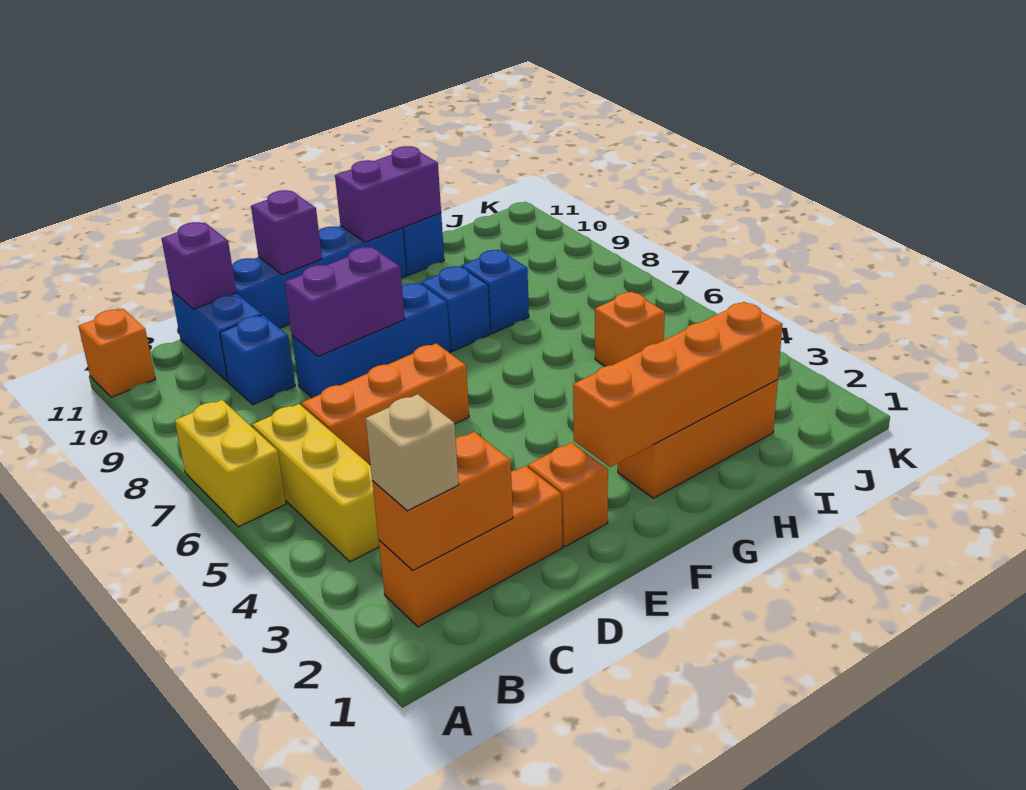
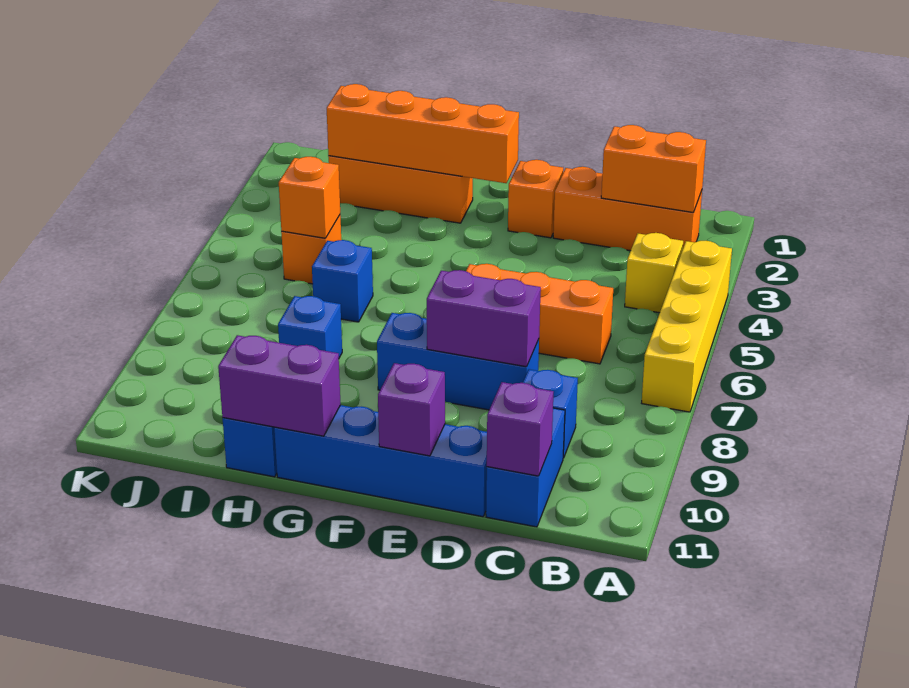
yellow 1x2 brick [175,400,286,527] -> yellow 1x4 brick [642,241,732,412]
orange 1x1 brick [79,309,155,397] -> orange 1x1 brick moved to [279,157,340,238]
tan 1x1 brick [366,394,459,511] -> none
yellow 1x3 brick [253,404,379,562] -> yellow 1x1 brick [625,233,683,313]
blue 1x1 brick [421,266,490,351] -> blue 1x1 brick moved to [312,240,373,322]

